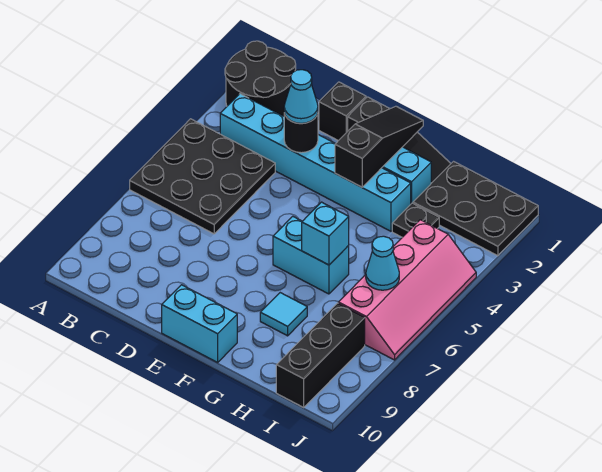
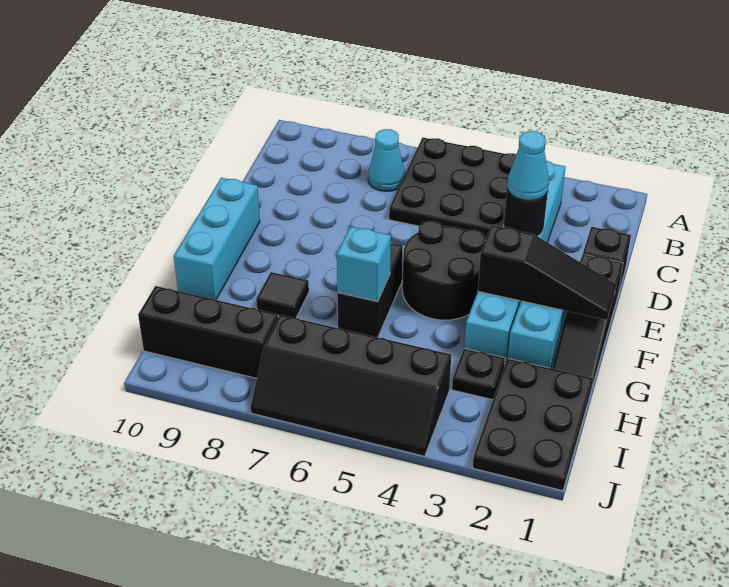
black 2x2 round brick [225,41,296,116] -> black 2x2 round brick moved to [402,221,485,320]
cyan 1x2 brick [162,285,237,362] -> cyan 1x3 brick [174,178,260,300]
cyan 1x2 brick [273,216,349,294] -> black 1x2 brick [337,243,403,337]
cyan 1x1 tile [260,293,307,336] -> black 1x1 tile [256,272,309,318]
pink 2x4 slope [338,220,476,360] -> black 2x4 slope [251,315,451,456]
cyan 1x1 cone [366,236,399,290] -> cyan 1x1 cone moved to [368,129,405,191]

